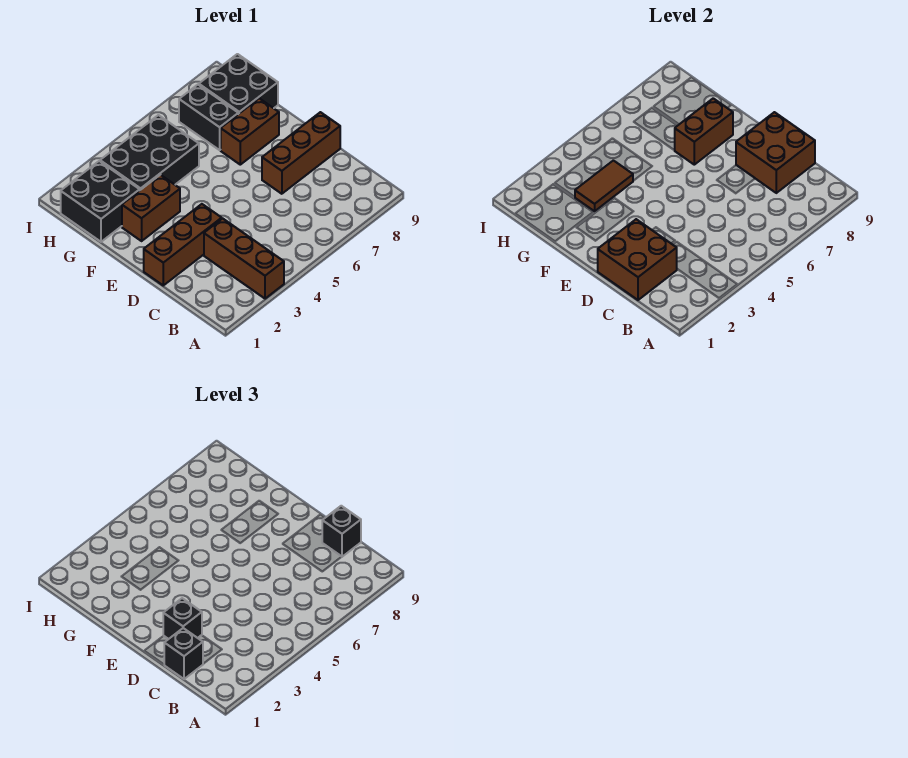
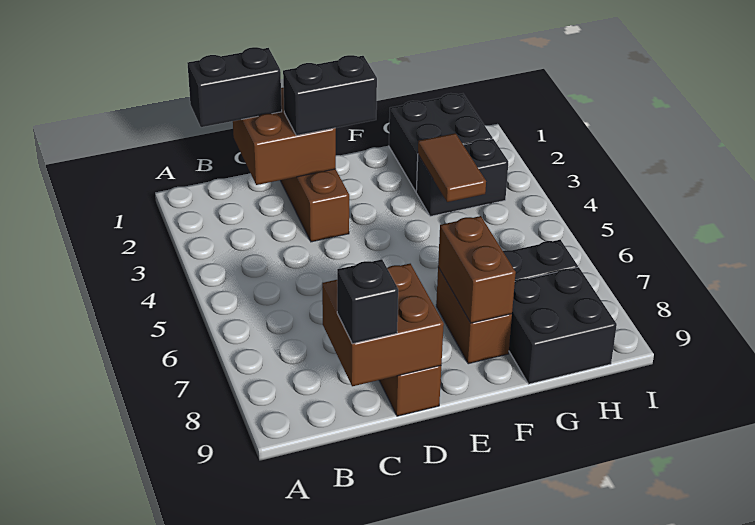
brown 1x3 brick [204,218,284,299] -> none
black 1x1 brick [164,628,203,679] -> black 1x2 brick [187,47,282,127]
black 1x1 brick [163,598,202,639] -> black 1x2 brick [283,55,377,136]
brown 1x2 brick [122,175,180,241] -> none
black 2x3 brick [100,115,199,190] -> black 1x2 brick [416,139,508,216]

